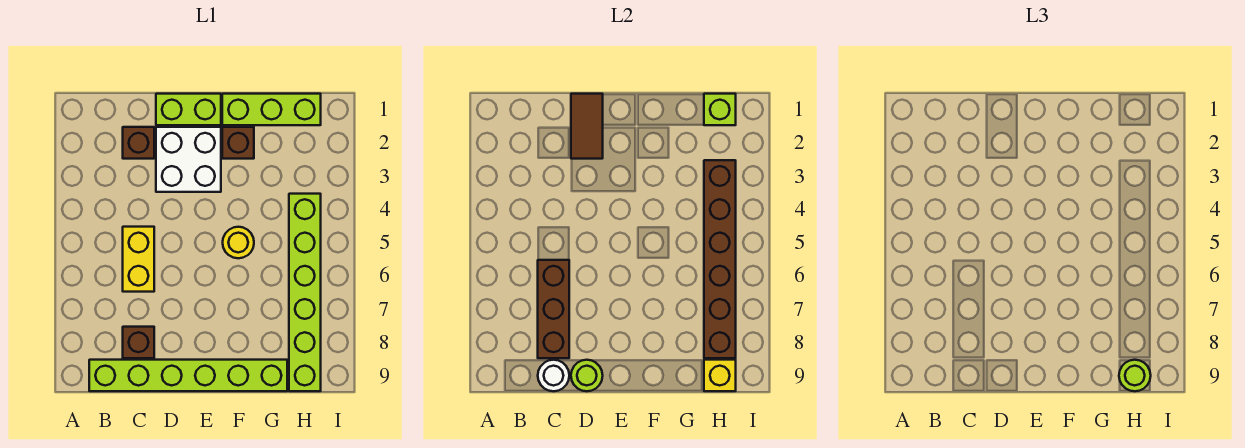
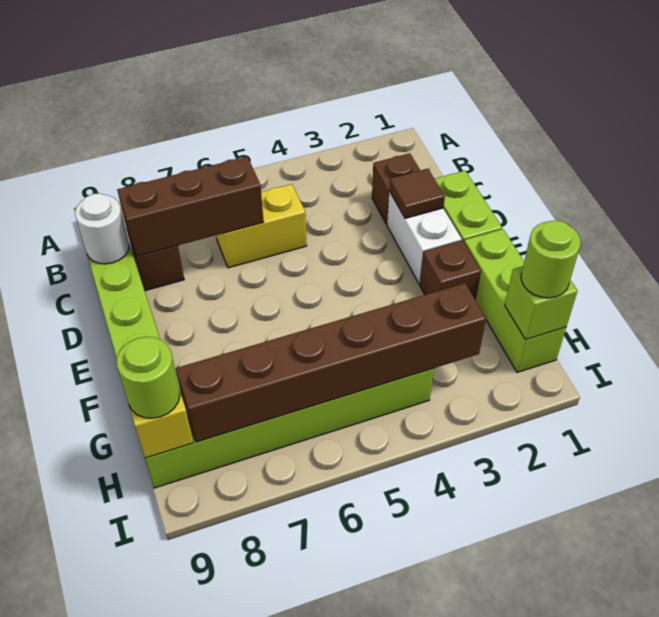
brown 1x2 tile [571,94,603,159] -> brown 1x1 tile [389,169,445,218]
white 2x2 brick [156,127,221,192] -> white 1x2 brick [387,191,462,284]
lime 1x1 round brick [571,360,603,391] -> lime 1x1 round brick moved to [521,220,581,298]
yellow 1x1 round brick [223,227,254,258] -> none

